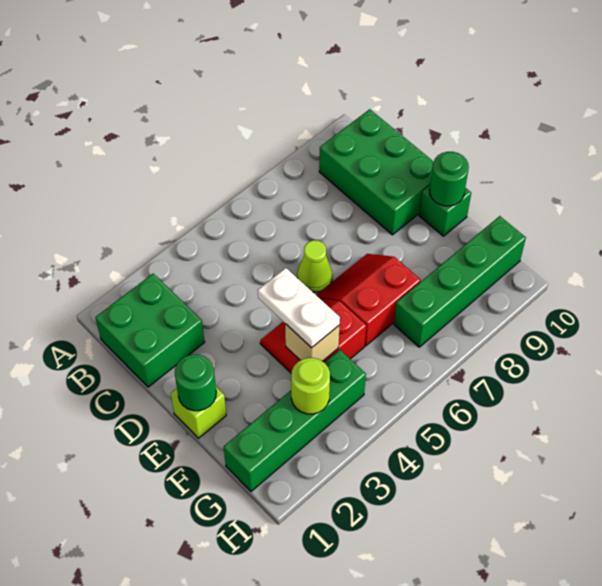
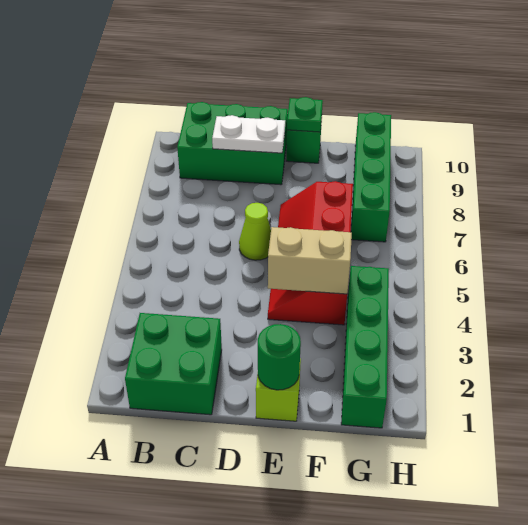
white 1x2 plate [258,268,340,348] -> white 1x2 plate moved to [212,115,285,153]
green 1x1 round brick [429,152,469,206] -> green 1x1 plate [287,97,323,132]
tan 1x1 brick [285,324,340,361] -> tan 1x2 brick [268,227,352,294]
lime 1x1 round brick [291,358,330,414] -> none

